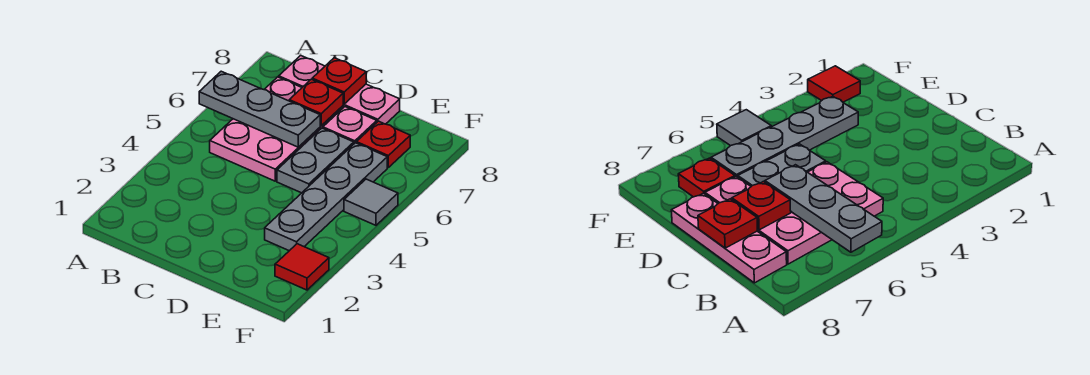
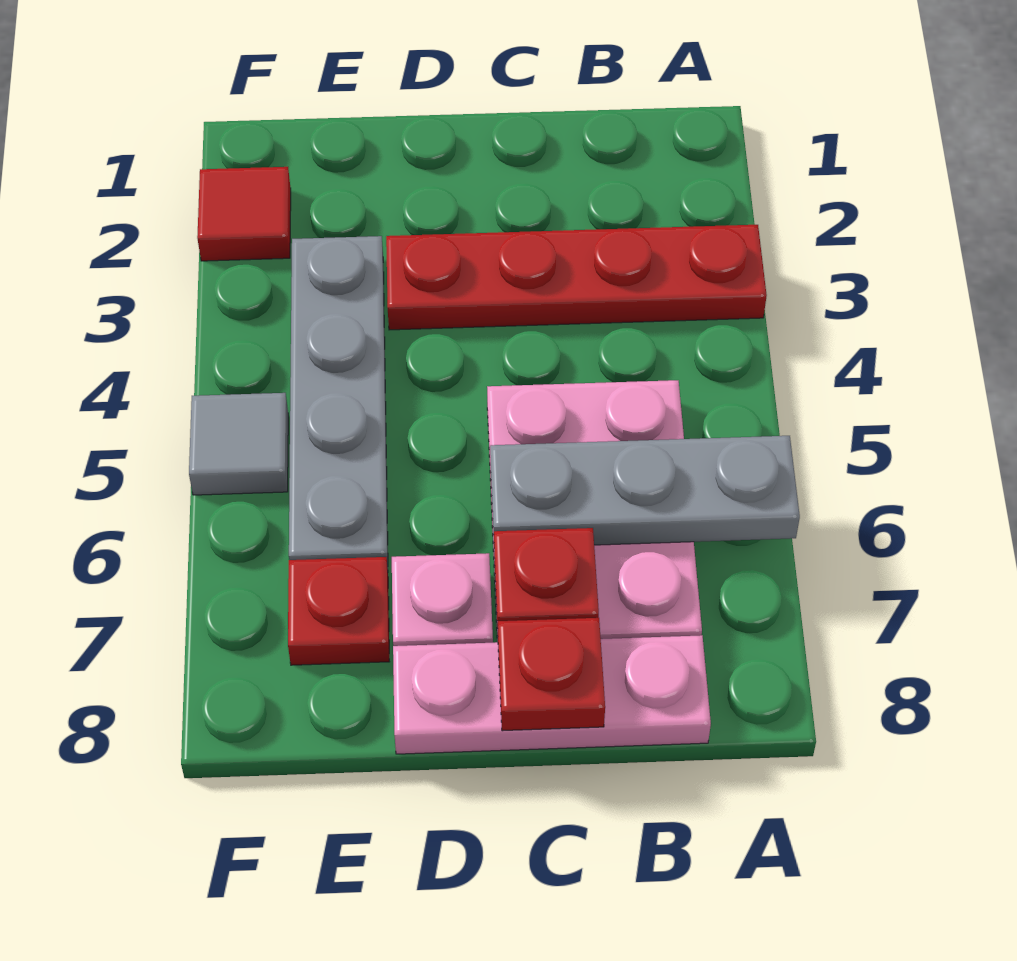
none -> red 1x4 plate [386,225,767,330]
grey 1x2 plate [277,128,354,193] -> none

